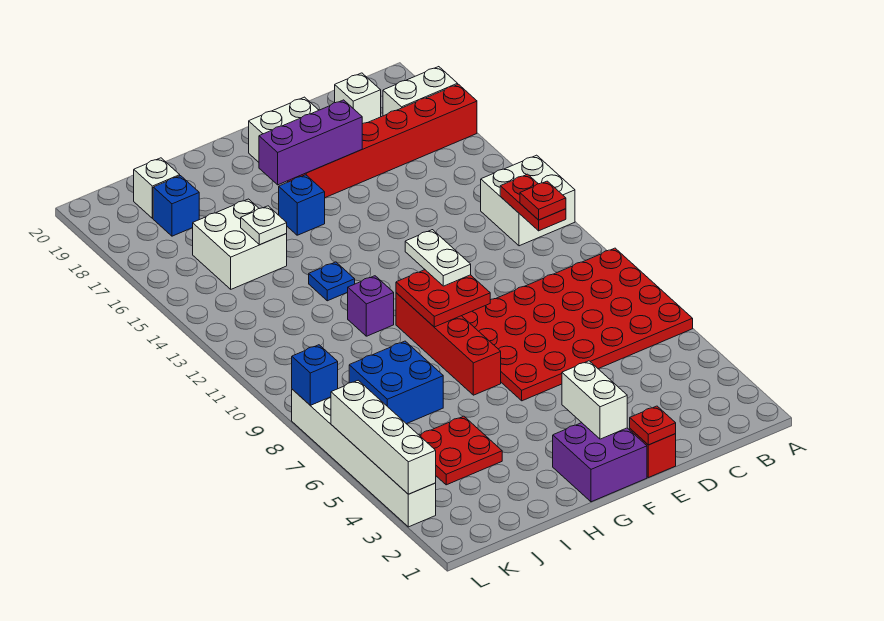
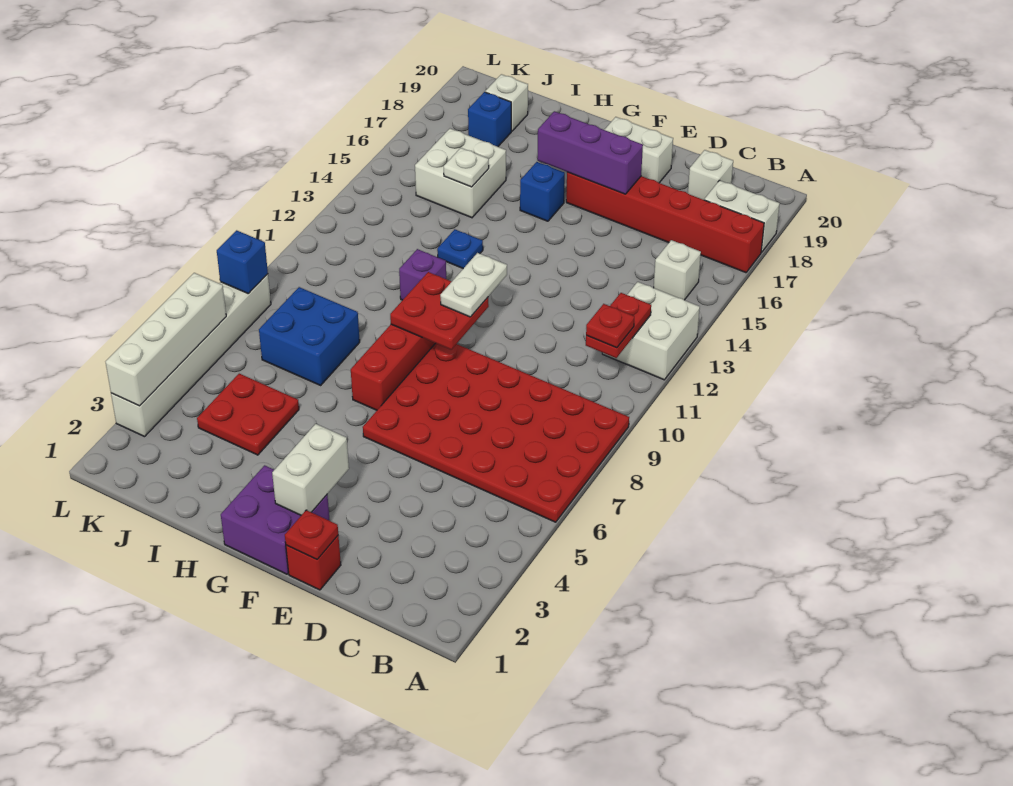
none -> white 1x1 brick [654,240,701,300]

